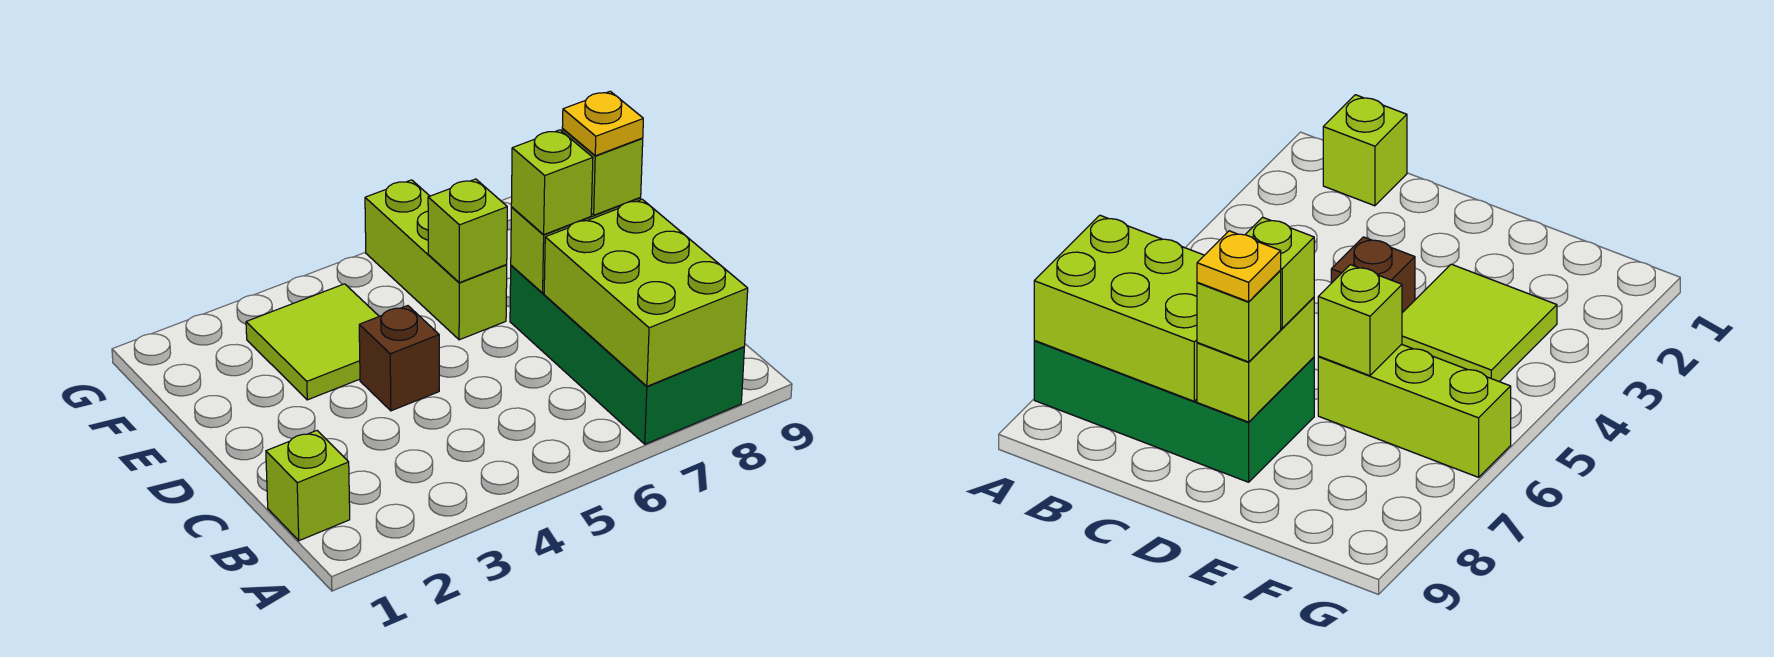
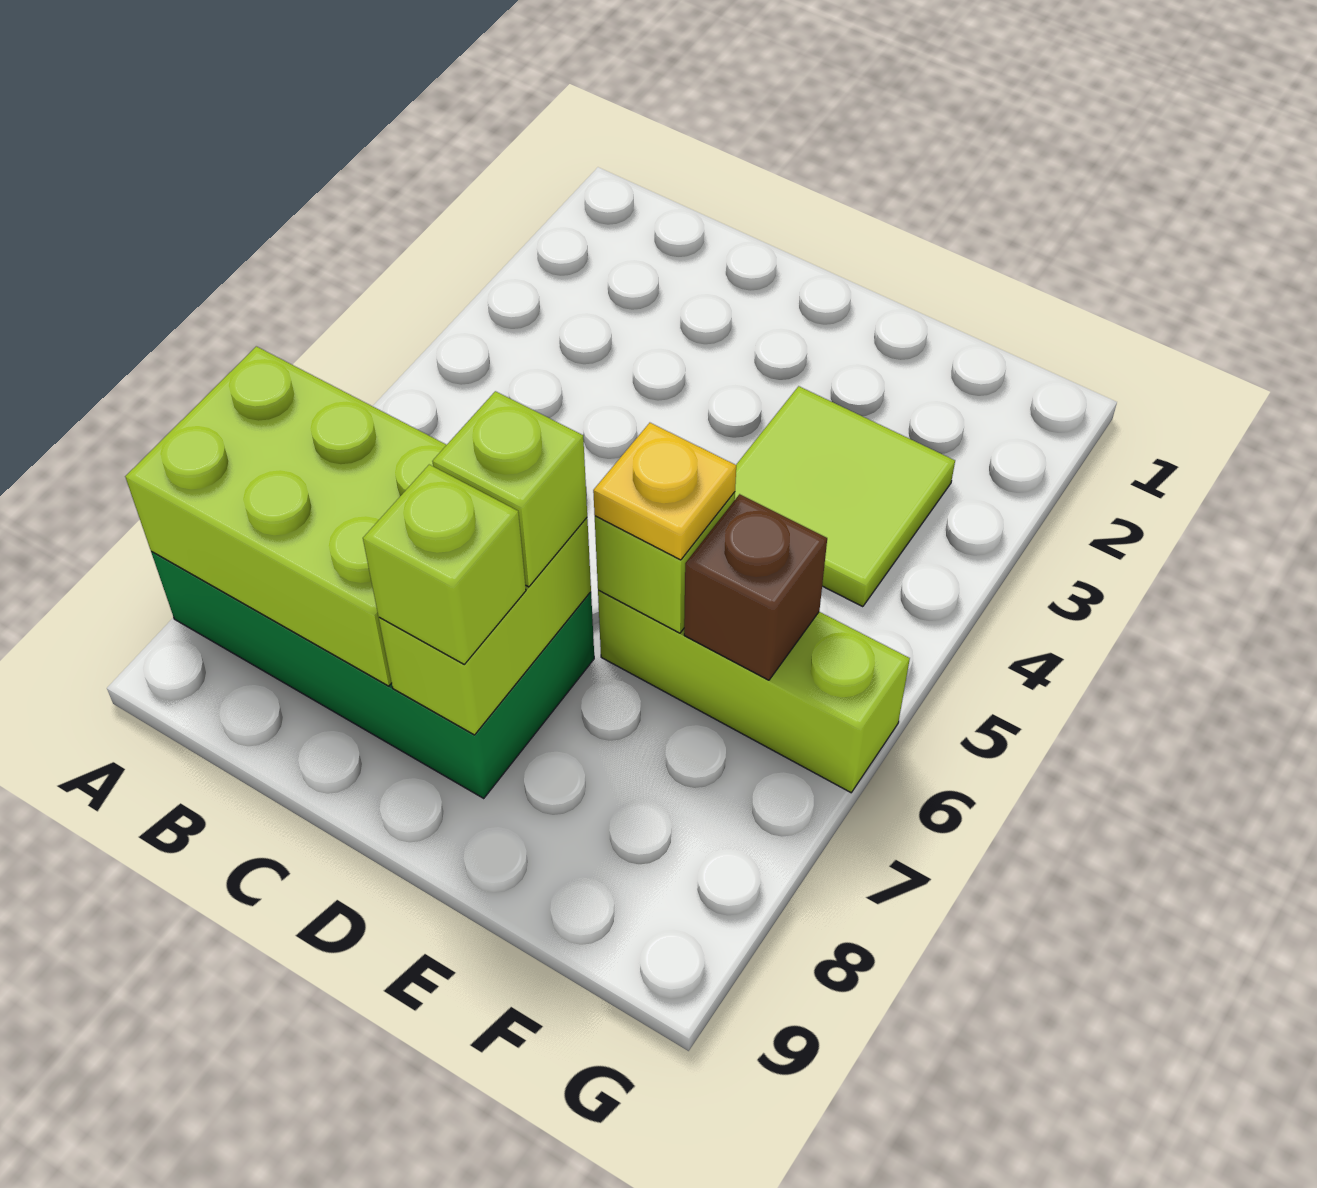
lime 1x1 brick [266,431,350,541] -> none
brown 1x1 brick [359,306,439,411] -> brown 1x1 brick moved to [684,494,827,680]
yellow 1x1 plate [562,91,643,156] -> yellow 1x1 plate moved to [593,423,736,560]

